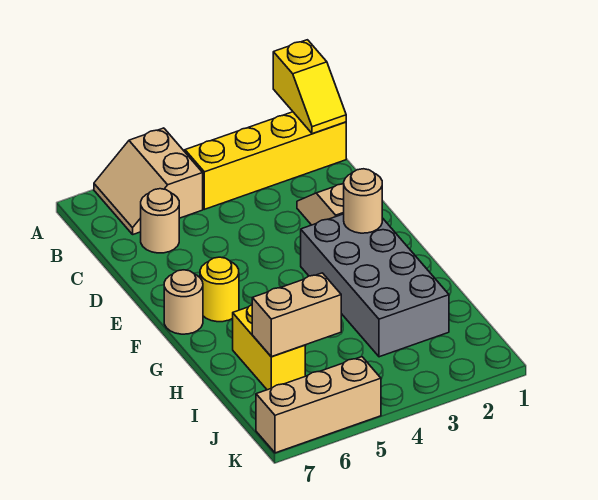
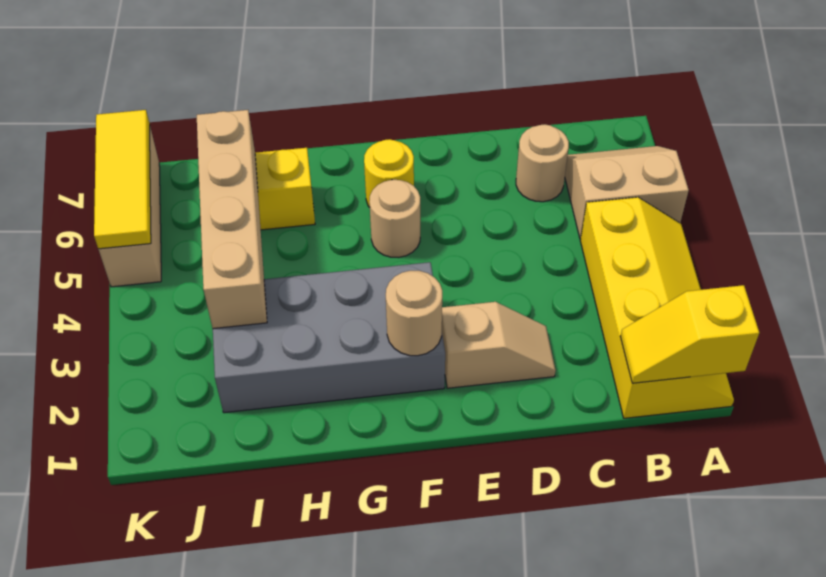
tan 1x1 round brick [164,270,203,334] -> tan 1x1 round brick moved to [369,180,420,257]
tan 1x2 brick [252,273,341,357] -> tan 1x4 brick [197,110,267,329]
none -> yellow 1x3 tile [94,110,151,249]

